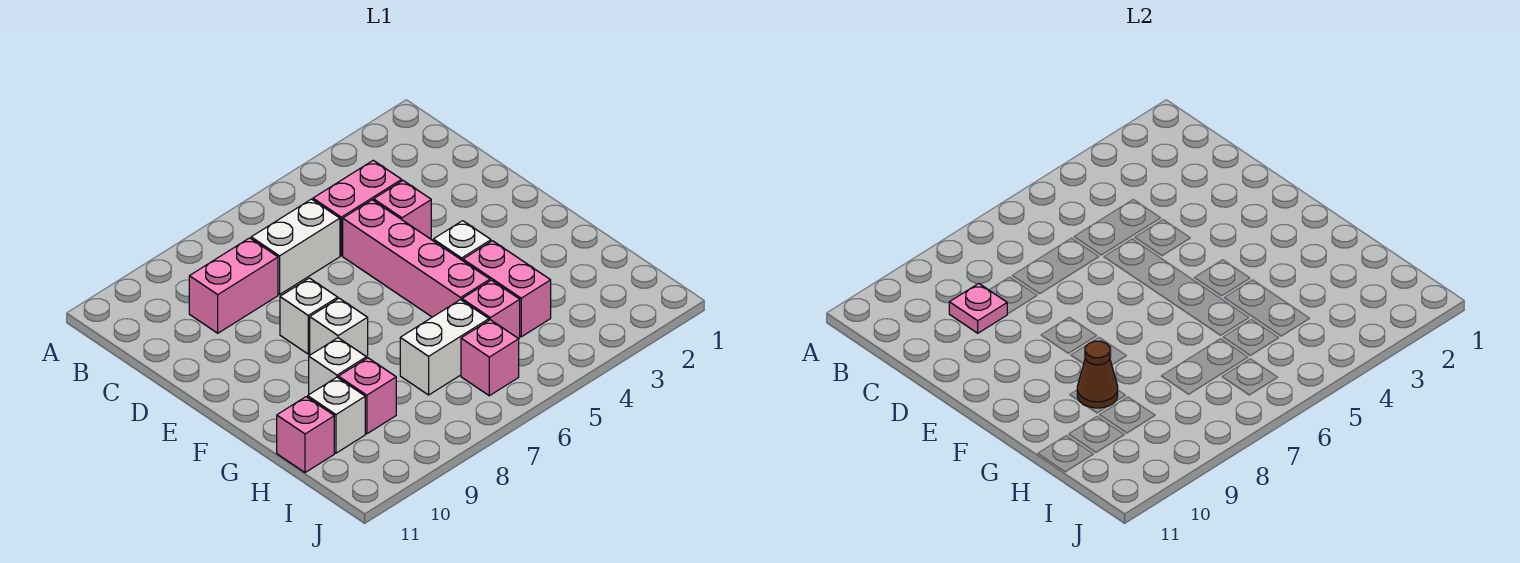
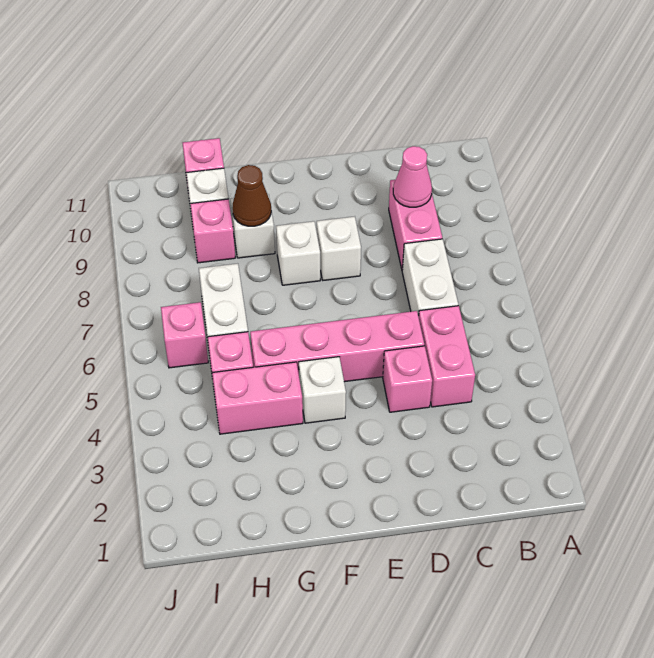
pink 1x1 plate [949,283,1007,333] -> pink 1x1 cone [393,146,432,207]

